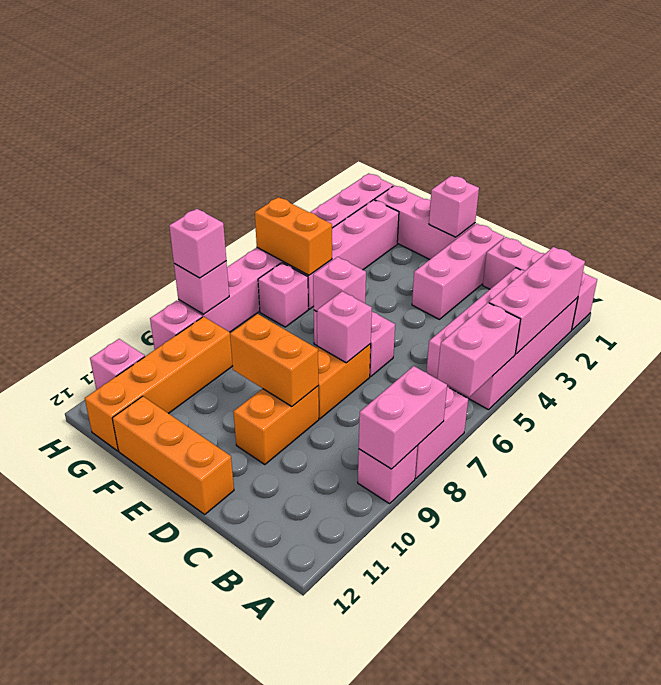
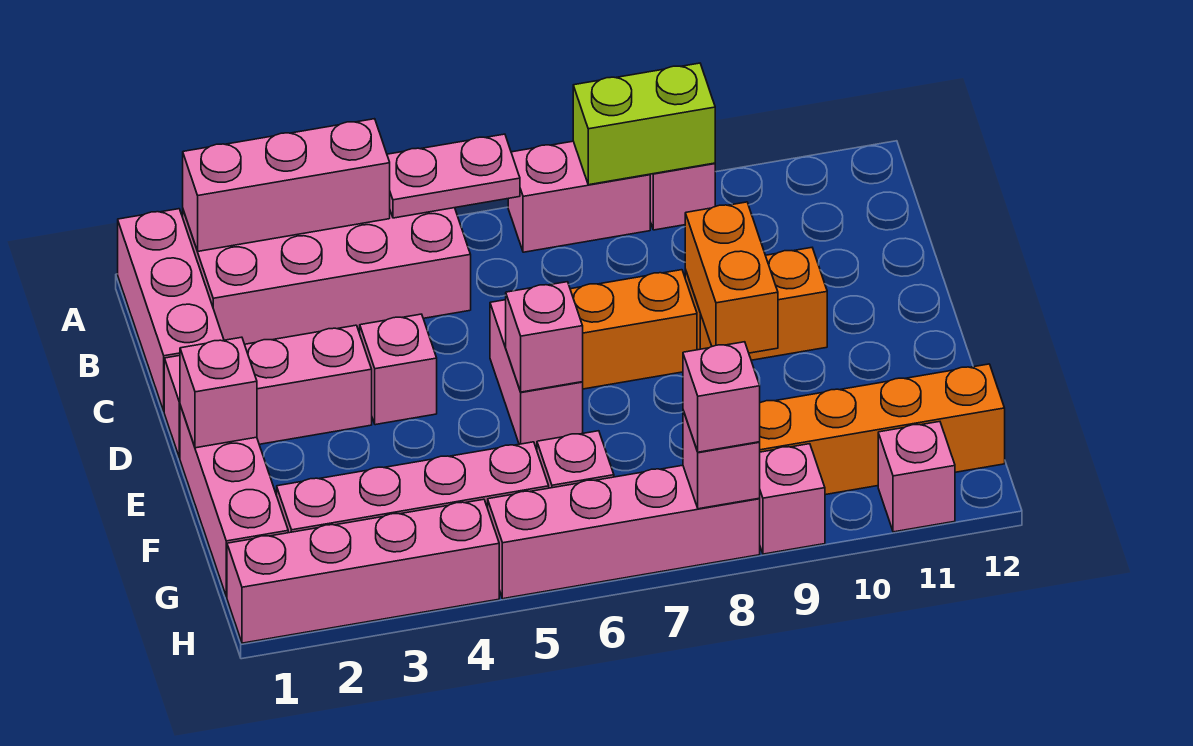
pink 1x2 brick [437,303,521,397] -> pink 1x2 plate [387,134,520,218]
pink 1x2 brick [359,366,447,469] -> lime 1x2 brick [573,63,715,185]
pink 1x1 brick [317,291,372,363] -> pink 1x1 brick moved to [360,314,437,425]
orange 1x3 brick [112,396,234,514] -> none
orange 1x2 brick [255,197,332,275] -> none

